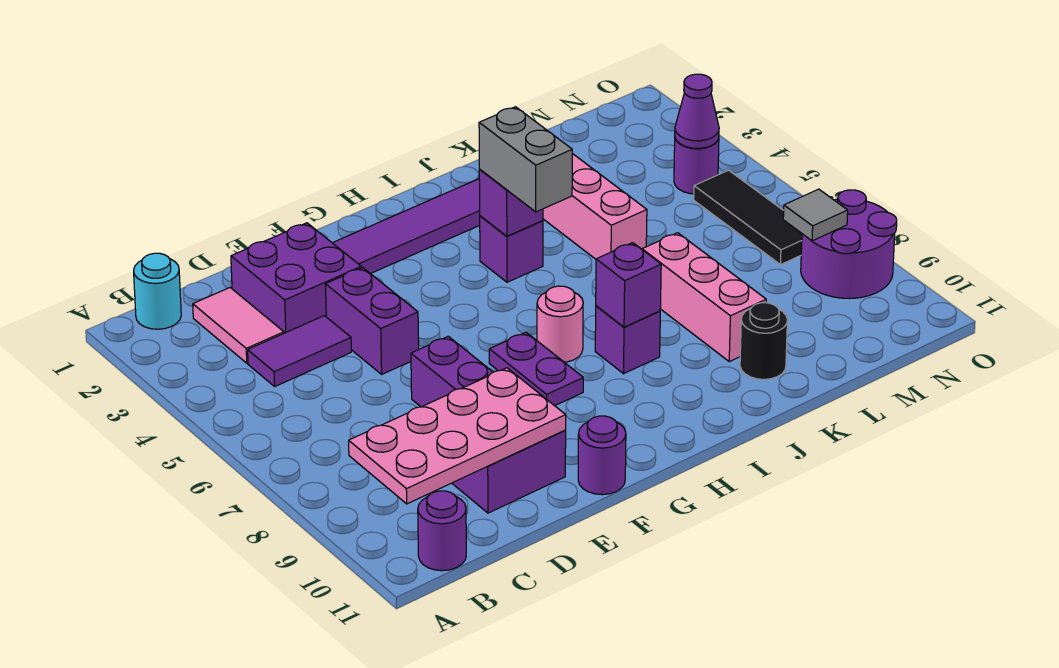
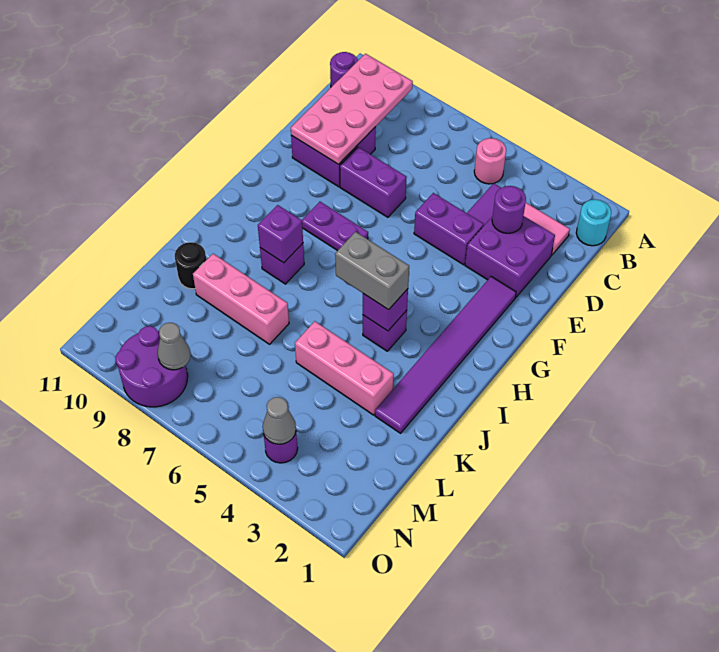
purple 1x1 round brick [578,416,626,495] -> purple 1x1 round brick moved to [492,186,526,233]
pink 1x1 round brick [537,286,583,362] -> pink 1x1 round brick moved to [474,138,506,184]
purple 1x1 cone [675,74,719,149] -> grey 1x1 cone [263,397,296,444]
black 1x3 tile [694,170,802,265] -> none
grey 1x1 tile [783,189,848,241] -> grey 1x1 cone [158,323,191,370]

